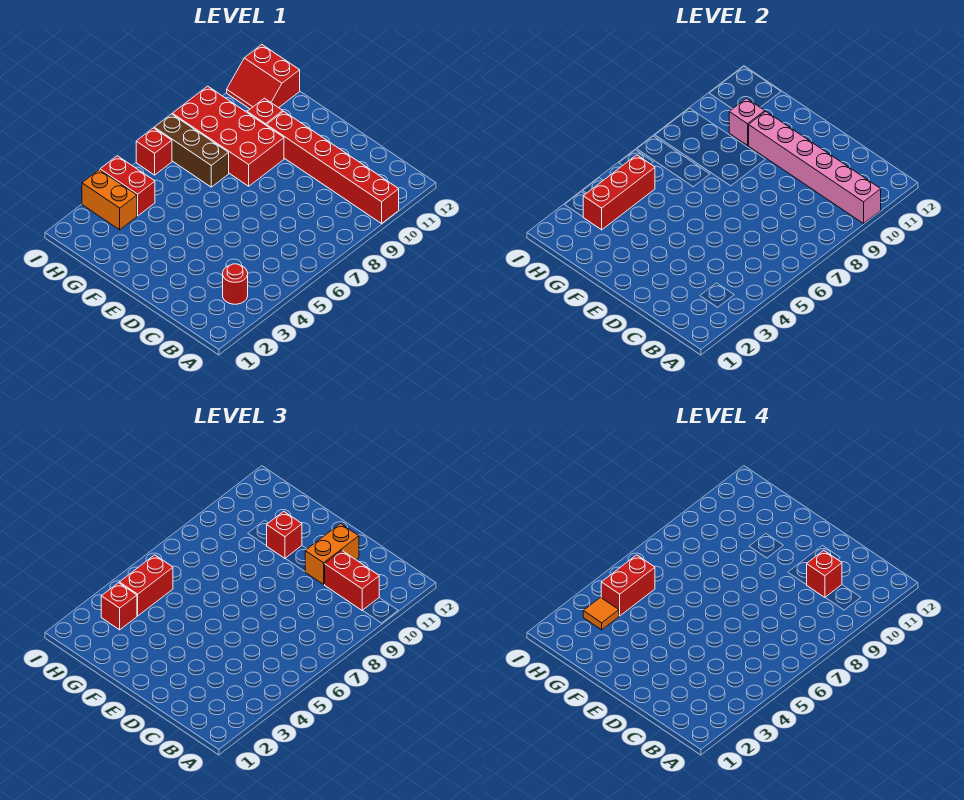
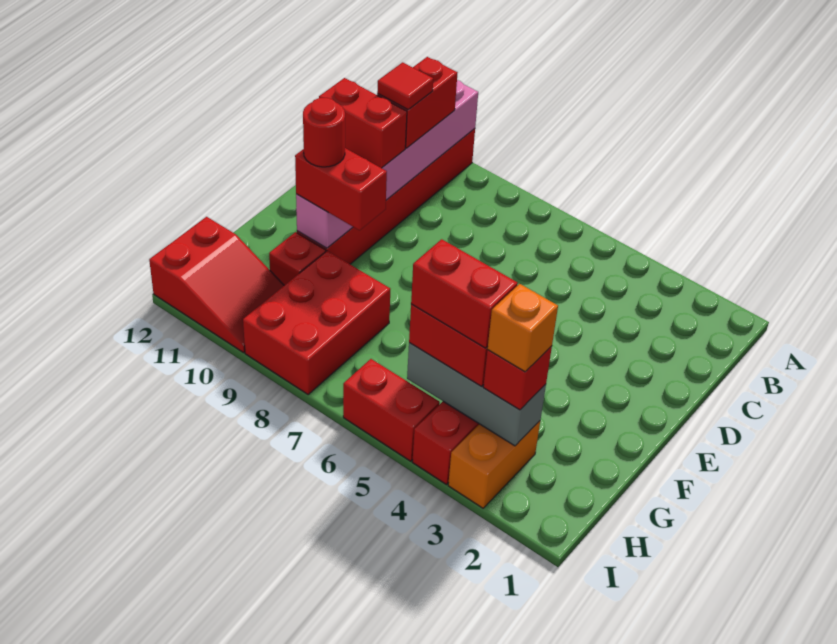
red 1x1 round brick [223,264,248,304] -> red 1x1 round brick moved to [303,98,345,167]
red 1x1 brick [806,550,842,597] -> red 1x1 tile [377,62,433,110]
orange 1x2 brick [305,524,359,584] -> red 1x2 brick [319,78,407,168]
red 2x4 brick [172,86,284,186] -> red 2x3 brick [243,251,390,394]
red 1x1 brick [266,511,302,558] -> red 1x2 brick [295,148,387,230]
brown 1x3 brick [154,114,229,187] -> none
pink 1x1 brick [729,98,765,145] -> none
red 1x3 brick [583,155,655,230] -> grey 1x3 brick [407,343,546,446]
orange 1x1 tile [583,597,619,630] -> orange 1x1 brick [488,284,558,372]
red 2x2 slope [227,45,300,109] -> red 2x3 slope [149,217,284,353]
red 1x1 brick [136,128,172,175] -> red 1x2 brick [343,359,440,461]

